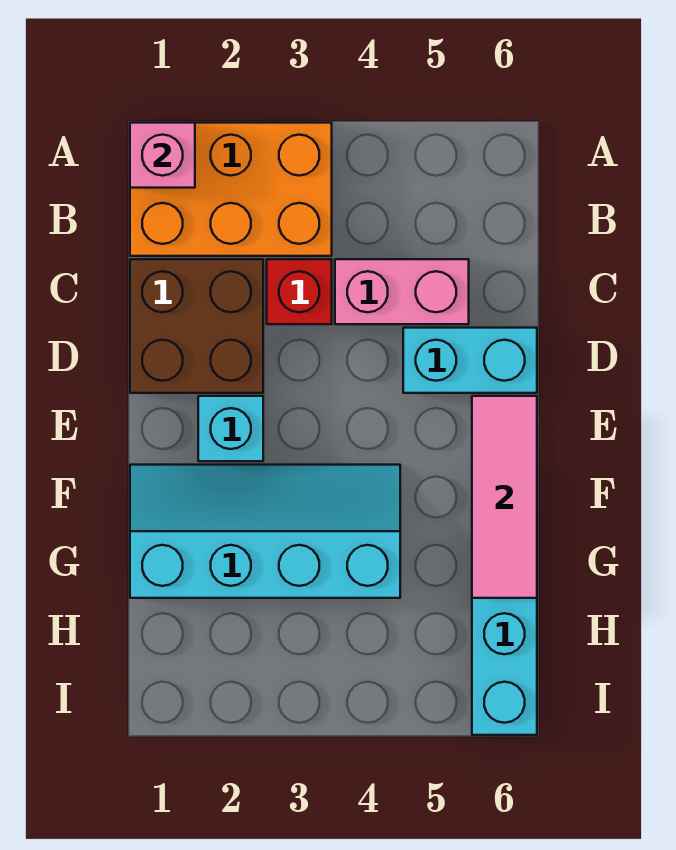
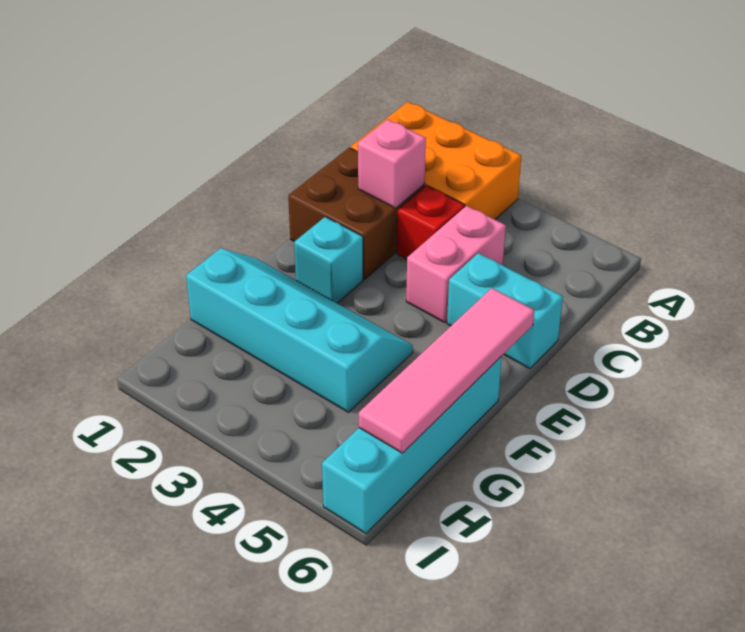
pink 1x1 brick [130,123,195,188] -> pink 1x1 brick moved to [358,120,426,208]
pink 1x2 brick [335,259,469,324] -> pink 1x2 brick turned to [406,206,506,323]
pink 1x3 tile [472,396,537,598] -> pink 1x4 tile [359,288,534,453]

